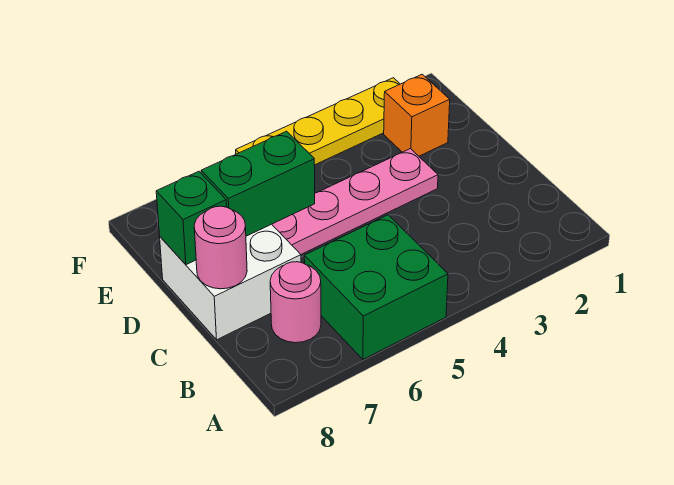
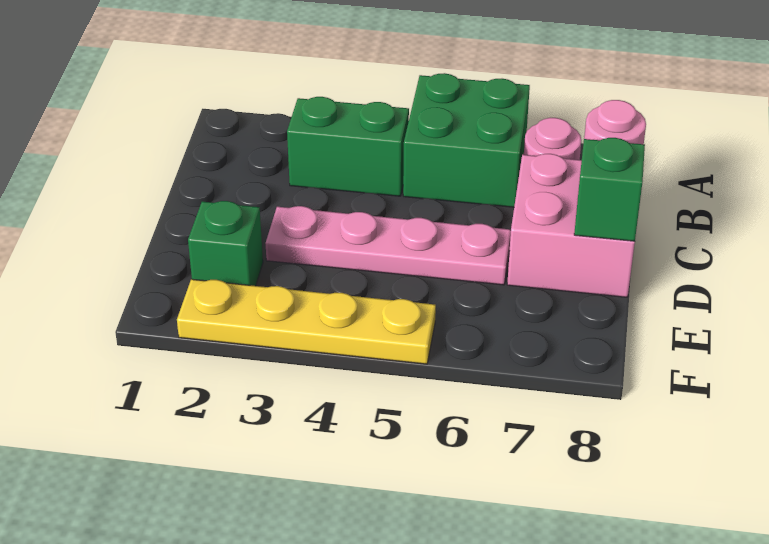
white 2x2 brick [160,224,301,340] -> pink 2x2 brick [507,154,635,297]
green 1x2 brick [201,131,315,236] -> green 1x2 brick moved to [287,97,409,196]
orange 1x1 brick [384,74,450,156] -> green 1x1 brick [188,201,263,286]

